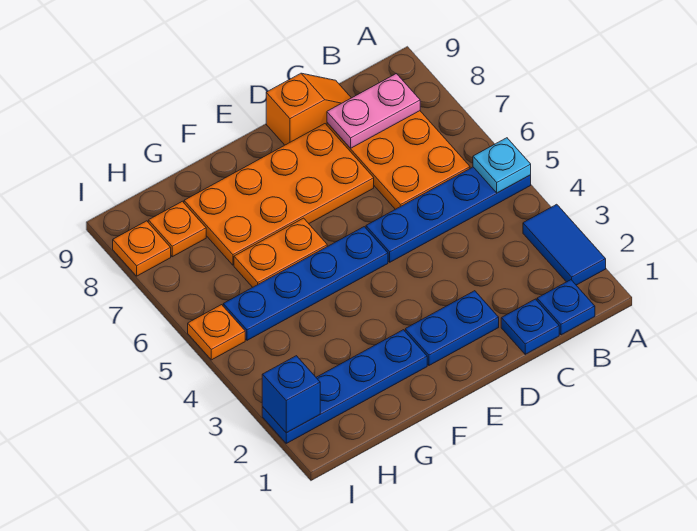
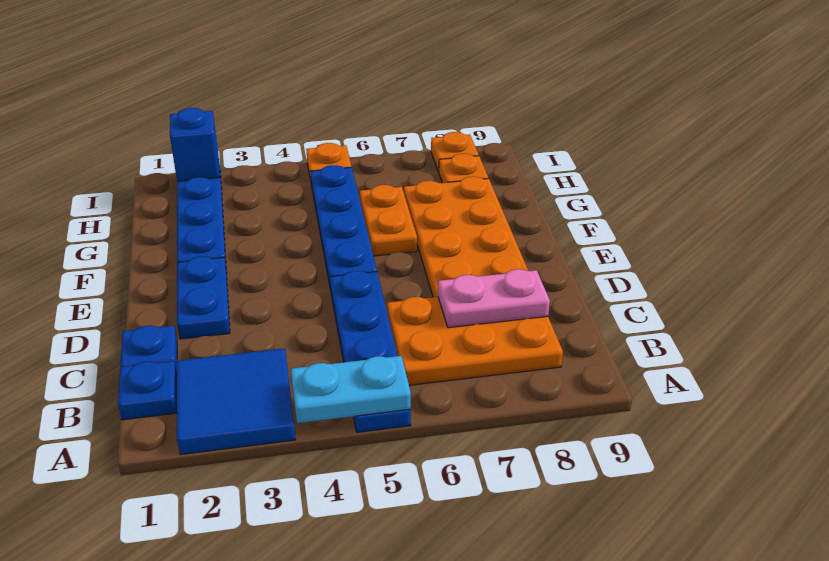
blue 1x2 tile [523,204,606,285] -> blue 2x2 tile [177,348,296,455]
cyan 1x1 plate [473,138,531,193] -> cyan 1x2 plate [291,356,411,423]
pink 1x2 plate [327,74,420,148] -> pink 1x2 plate turned to [438,269,550,328]
orange 1x2 slope [266,73,351,145] -> none

